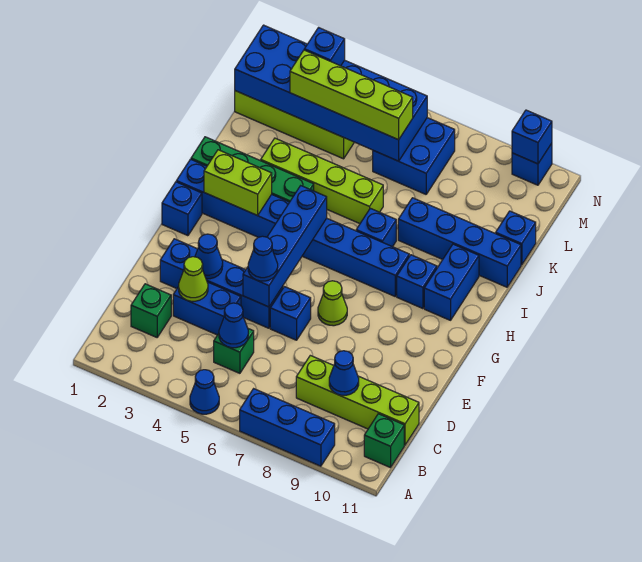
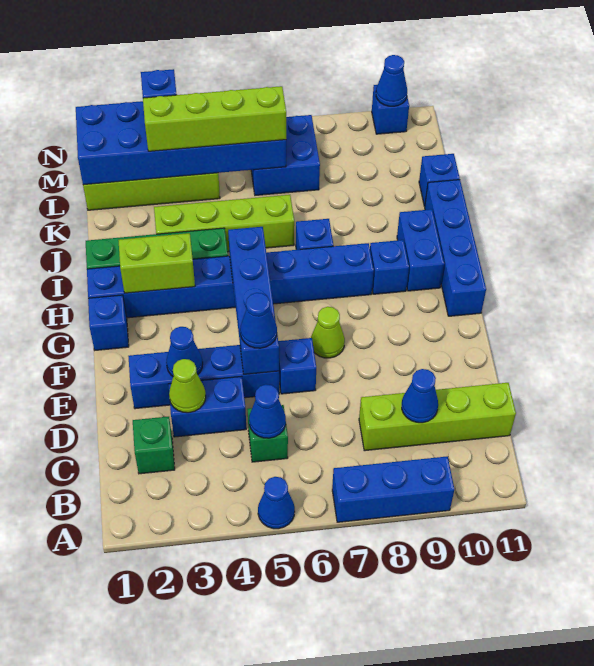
green 1x1 brick [364,414,404,468] -> none
blue 1x4 brick [398,198,521,287] -> blue 1x4 brick turned to [425,180,486,316]
blue 1x1 brick [512,110,552,164] -> blue 1x1 cone [376,55,407,106]

